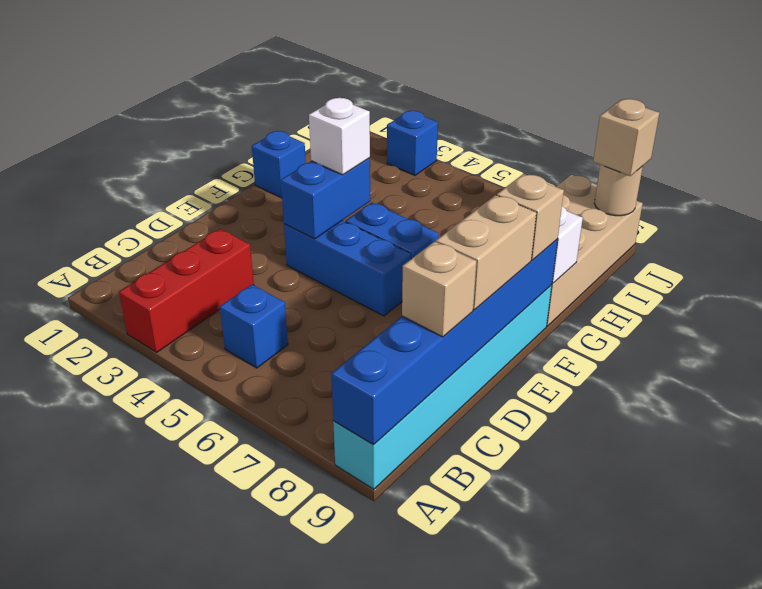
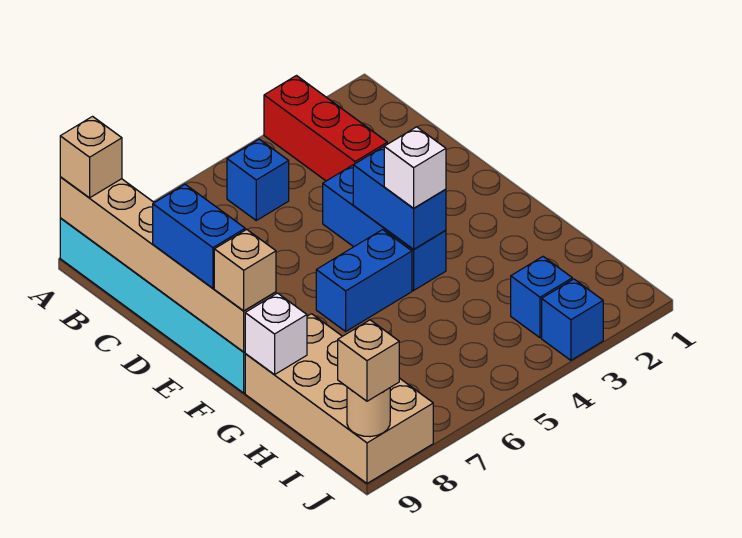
blue 1x6 brick [332,239,558,445] -> tan 1x6 brick [60,177,276,352]
tan 1x1 brick [402,241,477,337] -> tan 1x1 brick moved to [60,116,122,198]
tan 1x2 brick [436,195,536,310] -> blue 1x2 brick [153,184,245,288]
blue 1x3 brick [284,220,411,316] -> blue 1x3 brick turned to [323,165,446,290]
blue 1x1 brick [252,131,306,198] -> blue 1x1 brick moved to [511,257,572,338]

